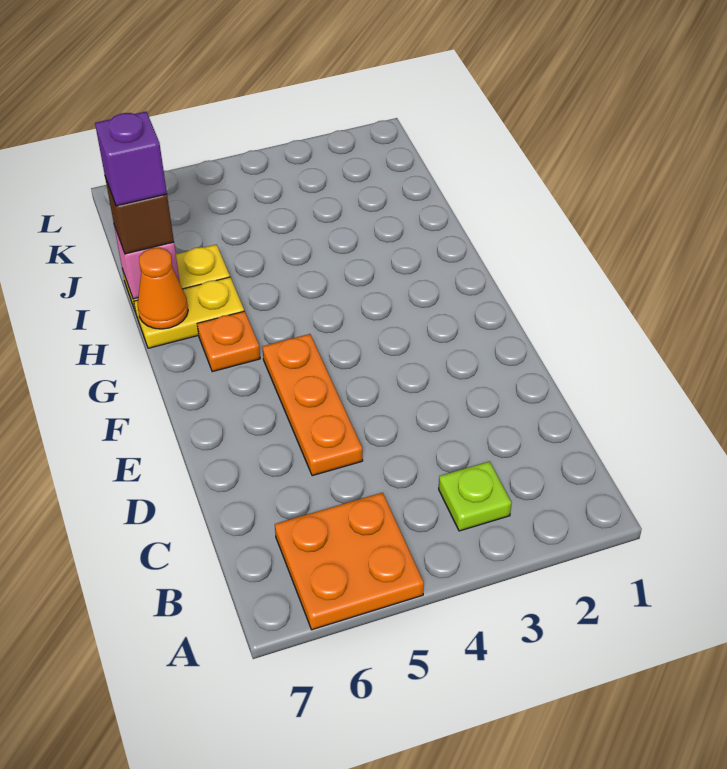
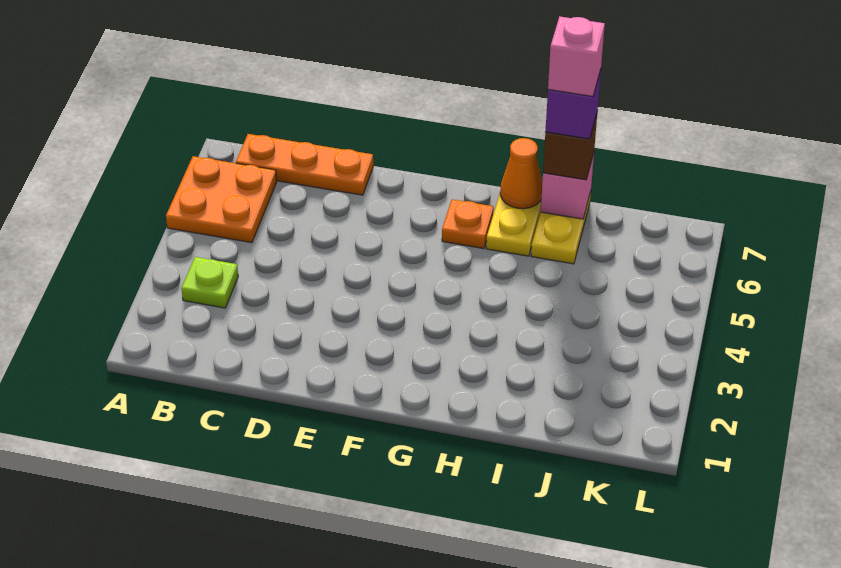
orange 1x3 plate [262,334,363,476] -> orange 1x3 plate moved to [236,134,373,195]
none -> pink 1x1 brick [548,16,605,96]

